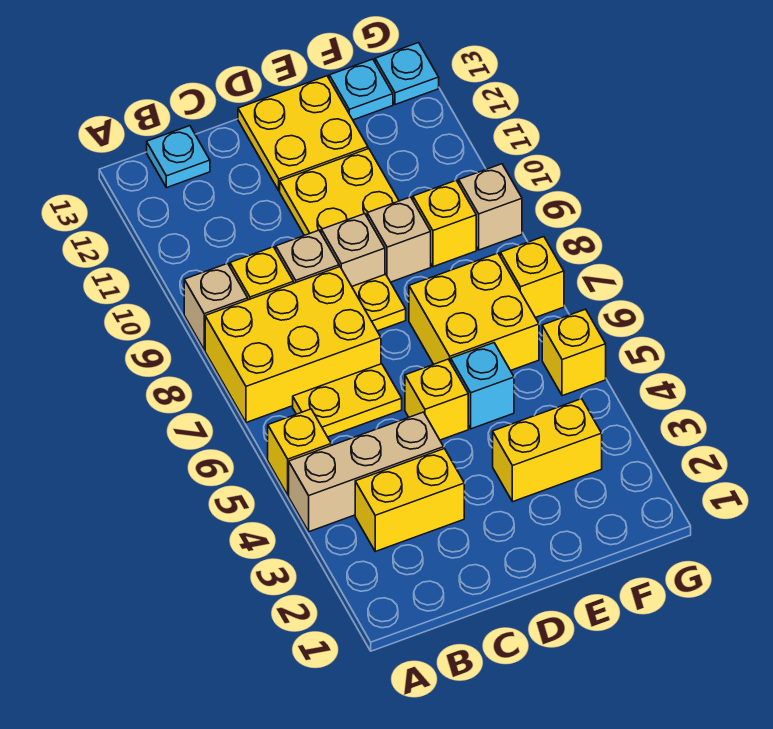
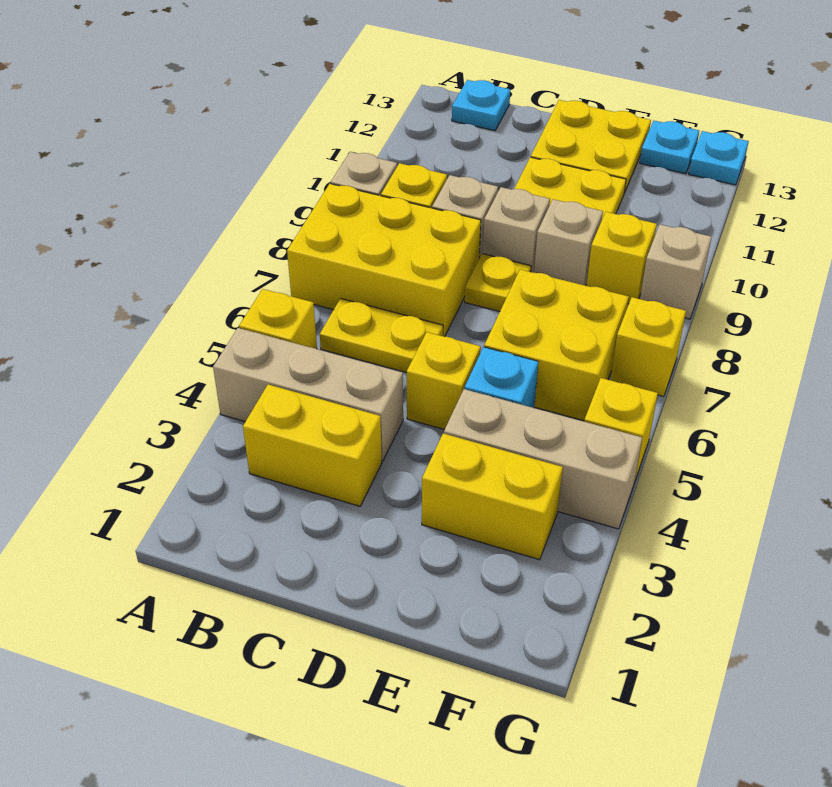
none -> tan 1x3 brick [444,389,642,529]

